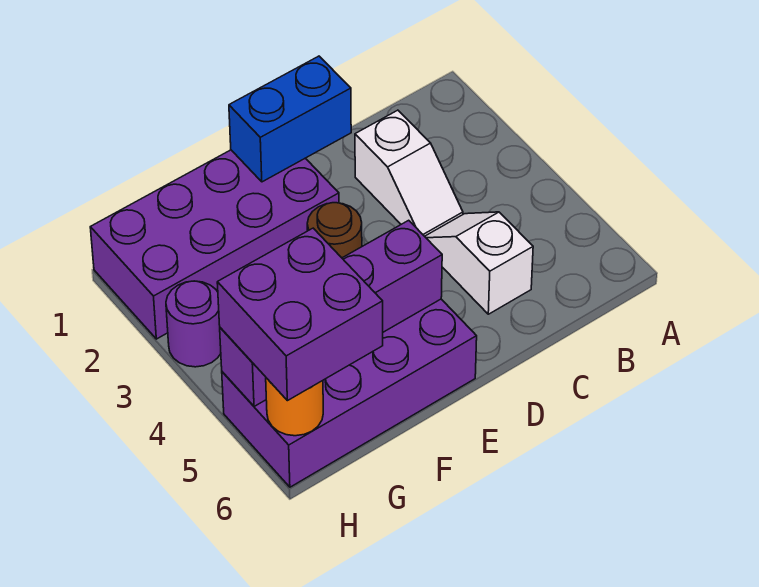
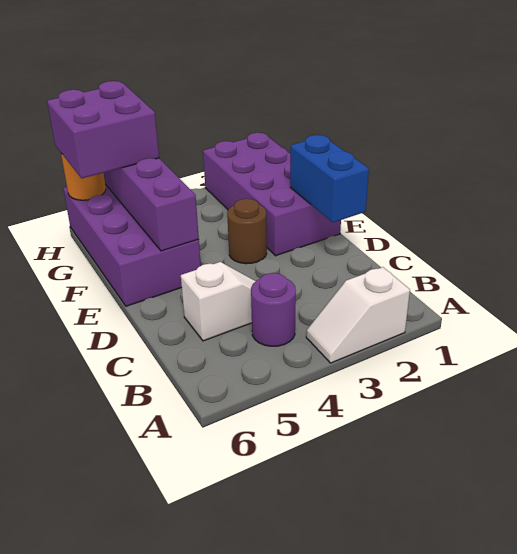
white 1x2 slope [355,110,463,236] -> white 1x2 slope moved to [306,267,410,363]
purple 1x1 round brick [166,281,221,367] -> purple 1x1 round brick moved to [251,273,296,346]

